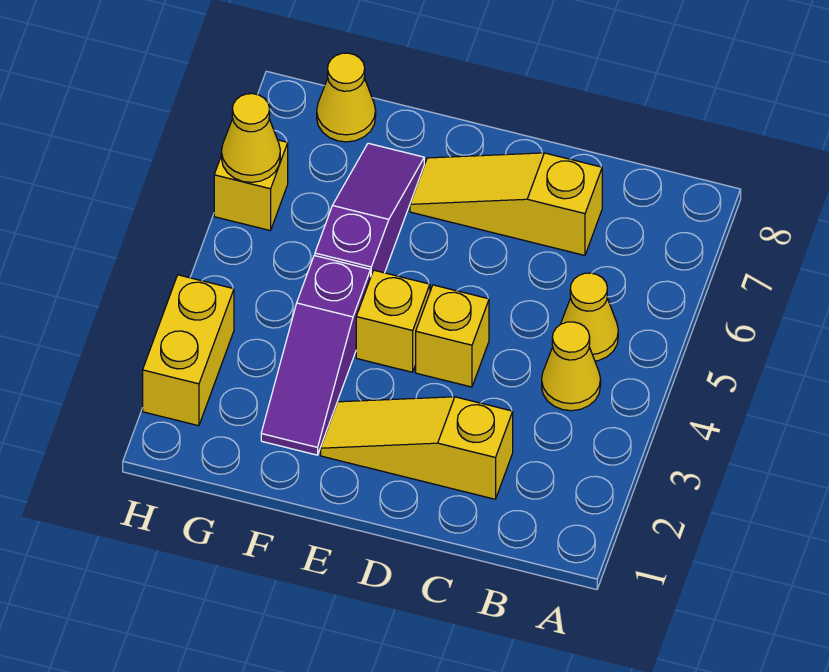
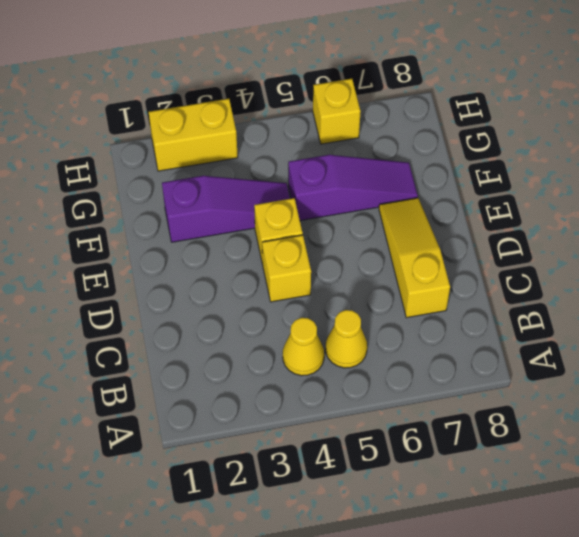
yellow 1x3 slope [321,397,513,499] -> none
purple 1x3 slope [261,256,371,455] -> purple 1x3 slope turned to [162,176,290,242]
yellow 1x1 cone [317,53,376,142] -> none
yellow 1x1 cone [221,94,280,182] -> none

